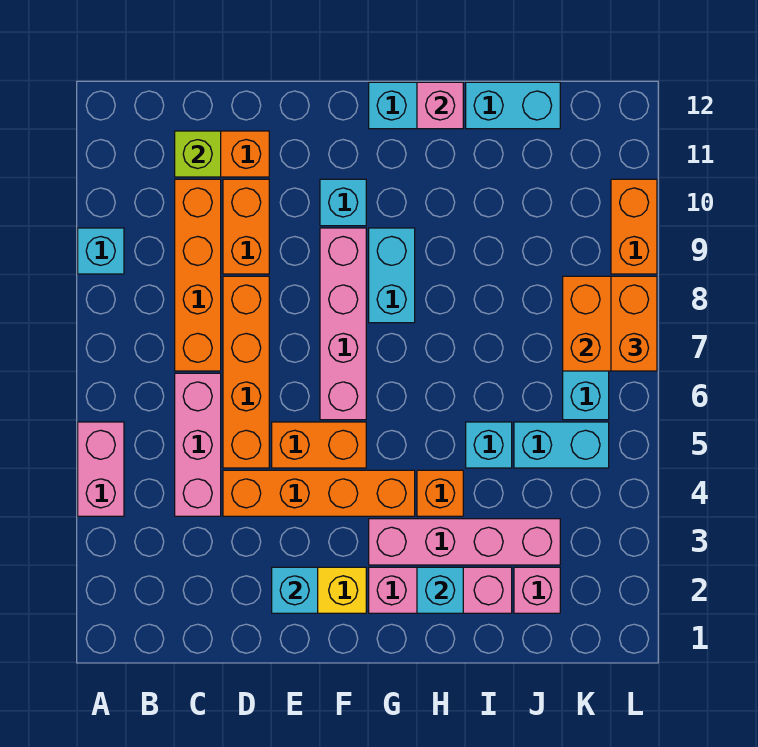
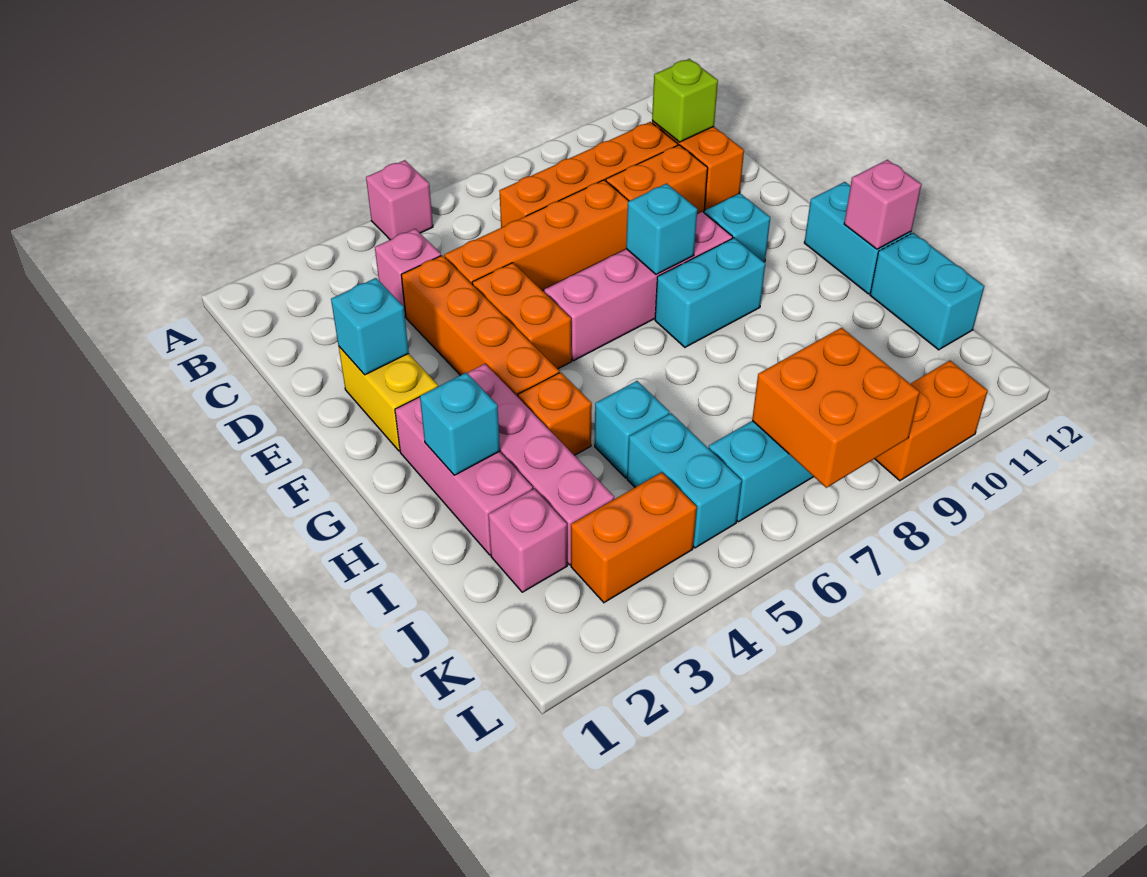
pink 1x2 brick [78,422,124,516] -> pink 1x1 brick [366,160,433,240]
cyan 1x1 brick [78,228,124,274] -> cyan 1x1 brick moved to [626,184,697,274]
pink 1x3 brick [175,373,221,516] -> pink 1x1 brick [375,229,441,317]
orange 1x2 brick [611,276,657,371] -> orange 1x2 brick moved to [571,473,697,603]

